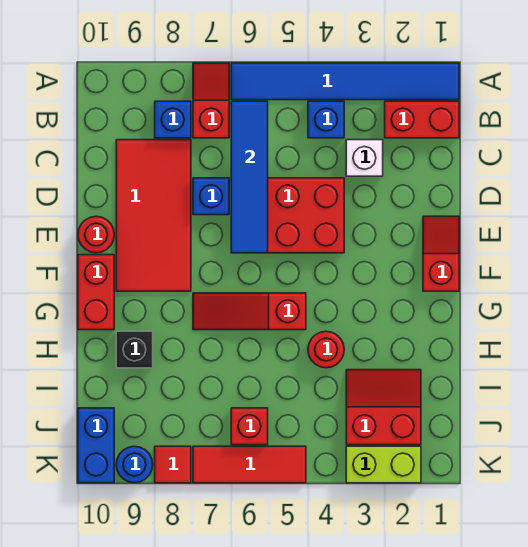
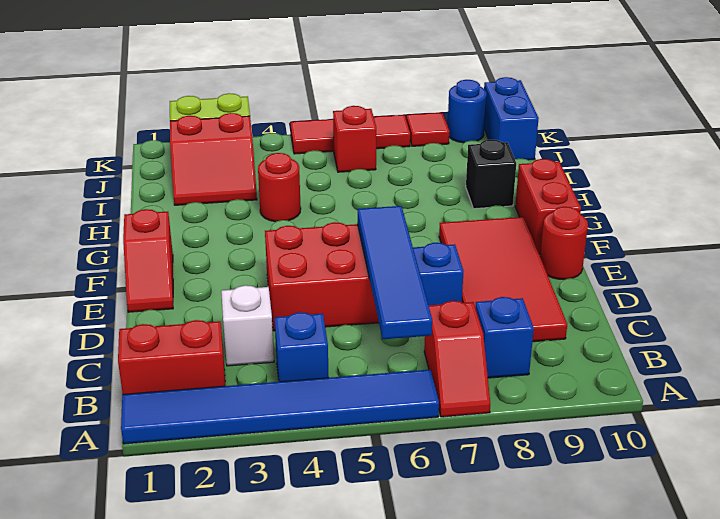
red 1x3 slope [193,293,306,330] -> none

